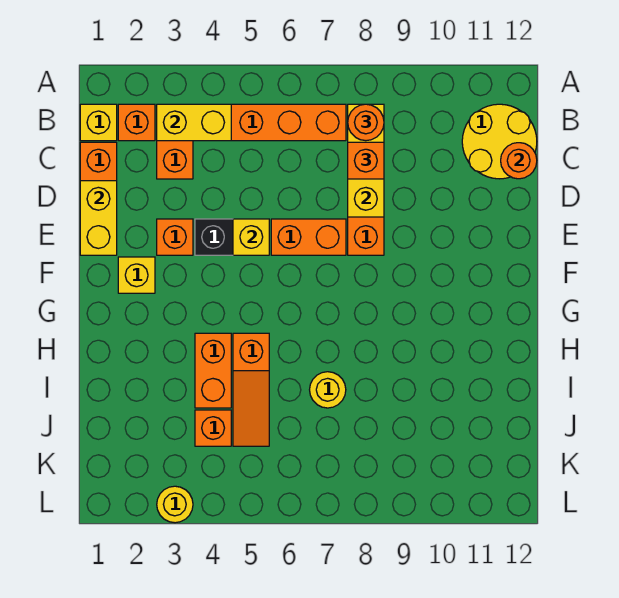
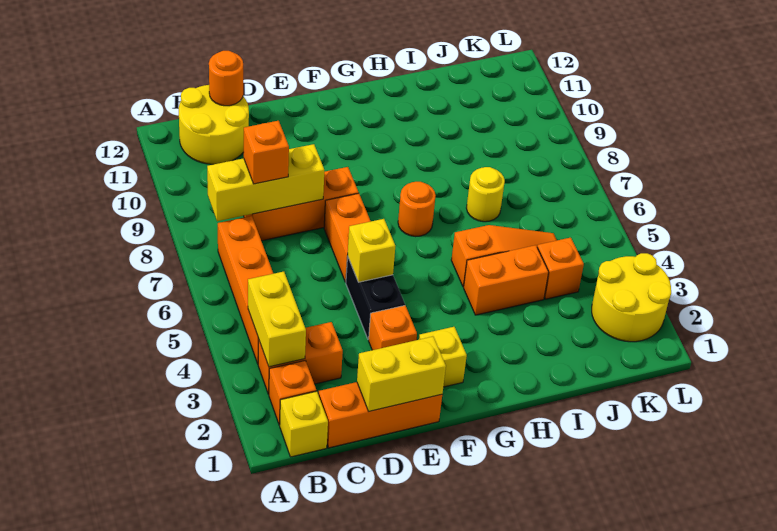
orange 1x1 round brick [348,104,384,141] -> orange 1x1 round brick moved to [398,182,436,237]
yellow 1x1 round brick [157,486,193,523] -> yellow 2x2 round brick [592,253,671,342]

